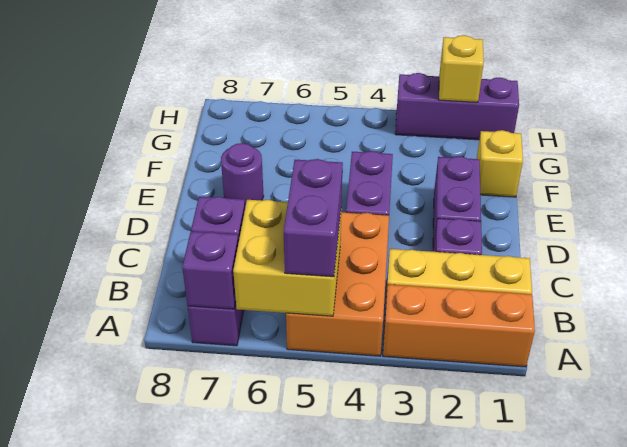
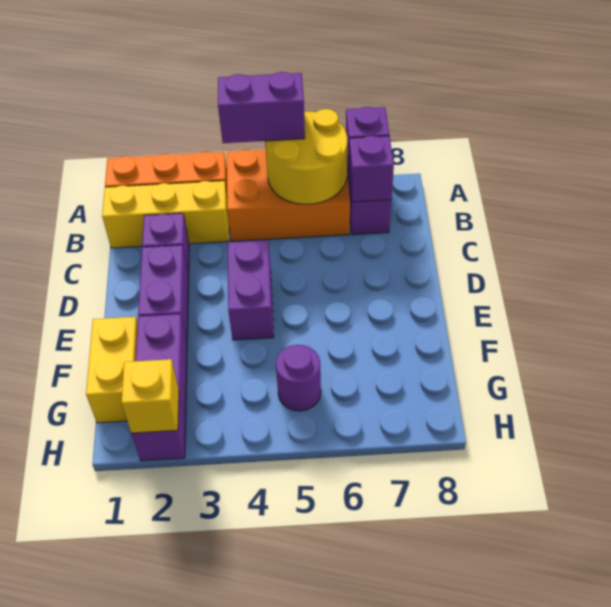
orange 2x3 brick [286,212,389,356] -> orange 2x3 brick turned to [227,150,350,241]
yellow 2x2 brick [233,200,341,316] -> yellow 2x2 round brick [265,109,347,204]
purple 1x2 brick [284,159,343,277] -> purple 1x2 brick turned to [218,72,305,143]
purple 1x1 round brick [221,143,264,207] -> purple 1x1 round brick moved to [276,345,321,411]
yellow 1x1 brick [477,130,523,197] -> yellow 1x2 brick [86,317,138,423]
purple 1x3 brick [395,73,519,140] -> purple 1x3 brick turned to [131,314,187,461]

